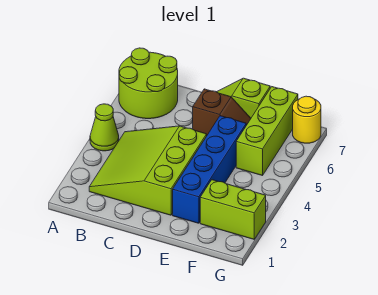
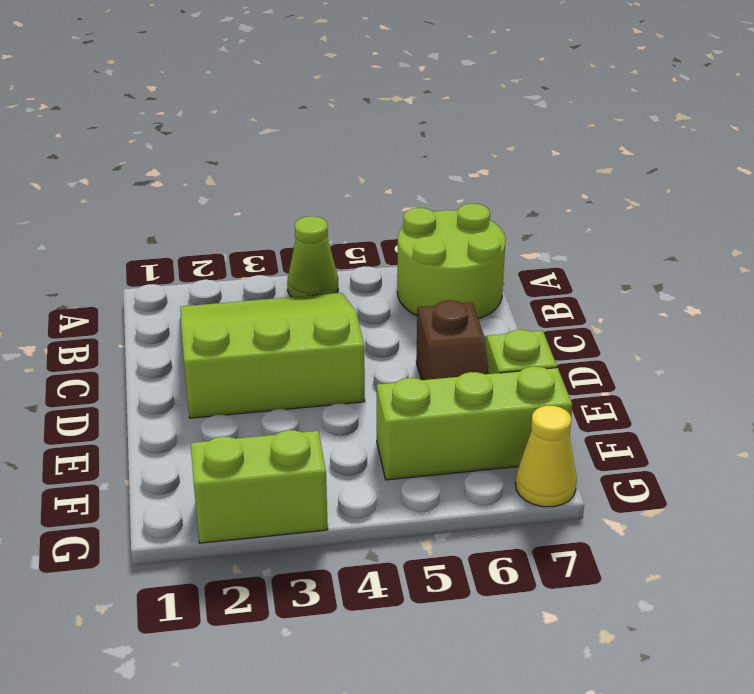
blue 1x4 brick [173,116,246,223] -> none
lime 1x2 brick [200,180,266,239] -> lime 1x2 brick turned to [191,430,328,543]
yellow 1x1 round brick [293,96,321,143] -> yellow 1x1 cone [516,406,577,507]

